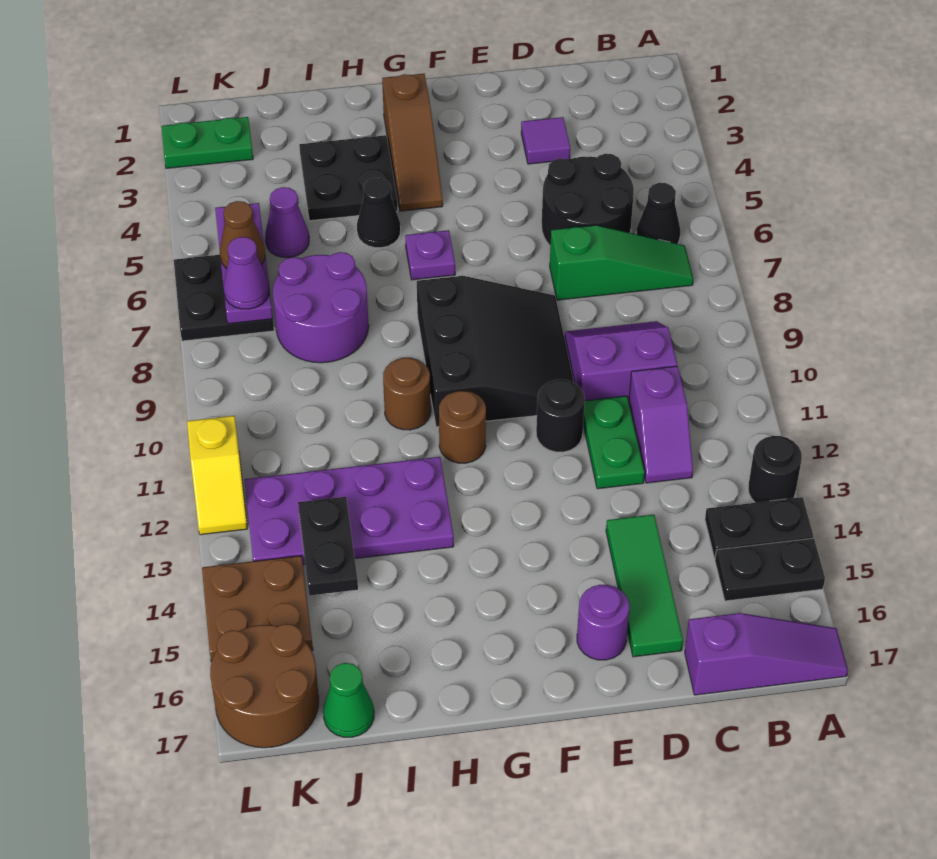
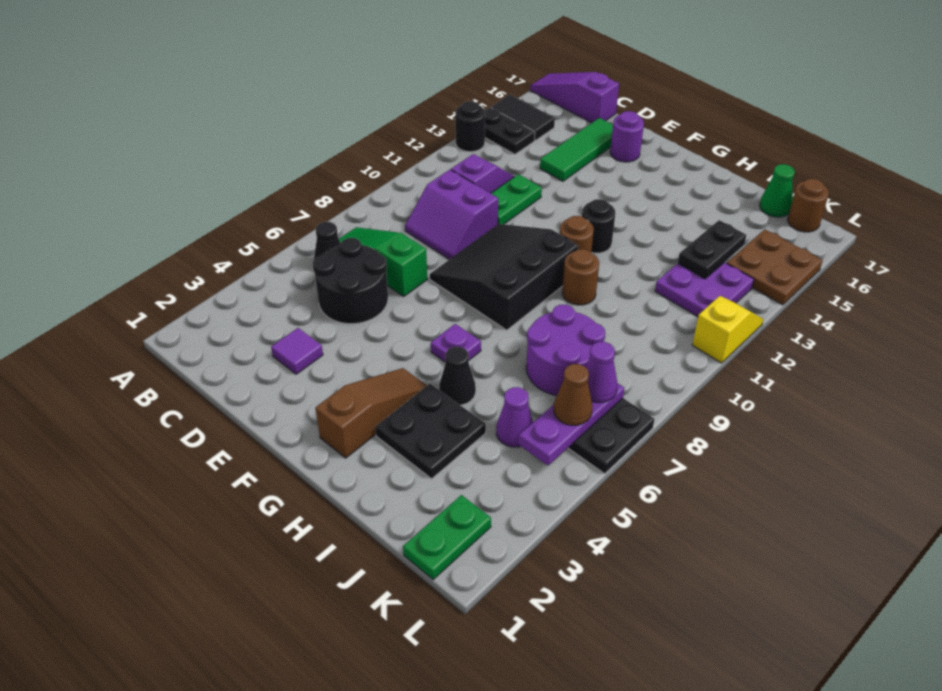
black 1x2 plate [715,538,825,601] -> black 1x2 tile [491,94,555,140]
black 1x1 round brick [536,380,585,452] -> black 1x1 round brick moved to [582,199,615,253]
purple 2x4 plate [244,457,454,565] -> purple 2x2 plate [655,262,754,316]
green 1x2 plate [161,117,253,168] -> green 1x2 plate turned to [403,495,491,580]
brown 2x2 round brick [210,624,319,748] -> brown 1x1 round brick [788,179,829,232]

